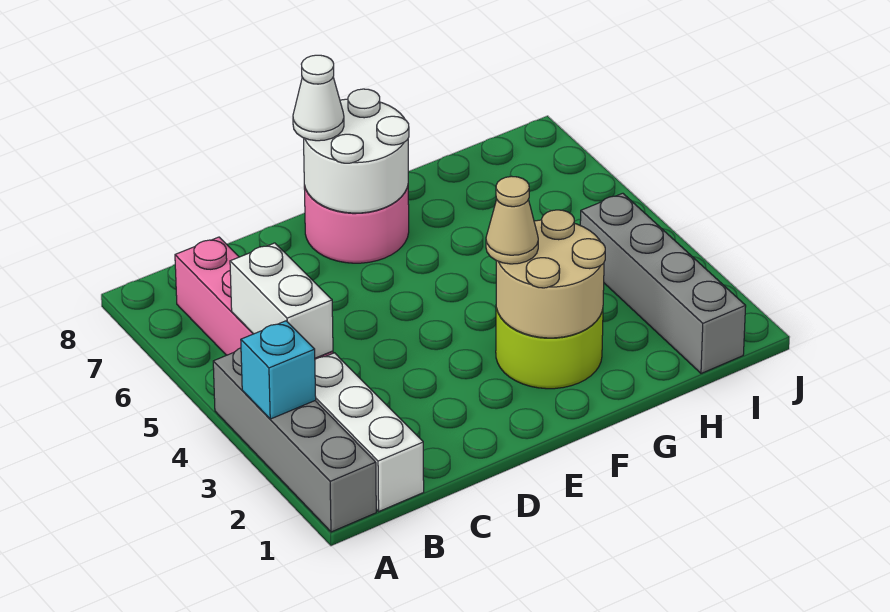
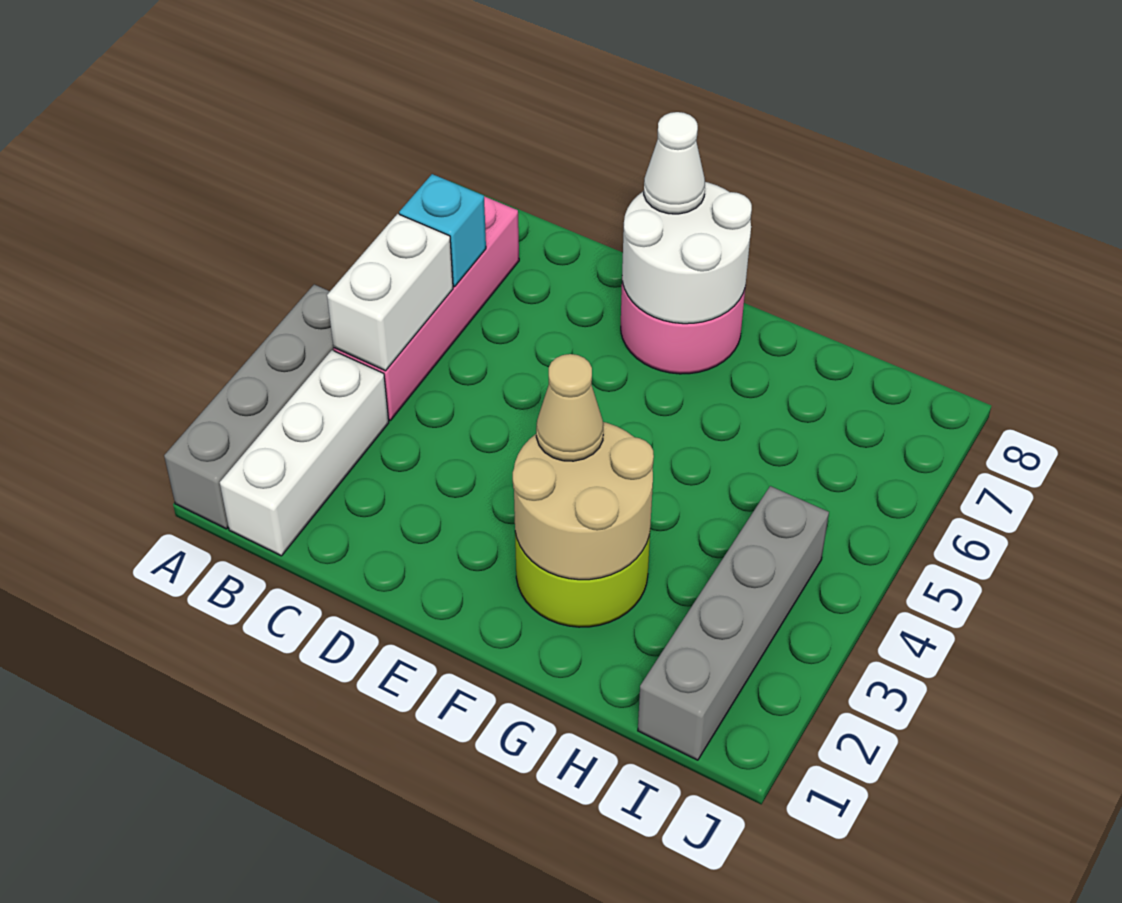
cyan 1x1 brick [241,321,316,419] -> cyan 1x1 brick moved to [399,174,486,287]

